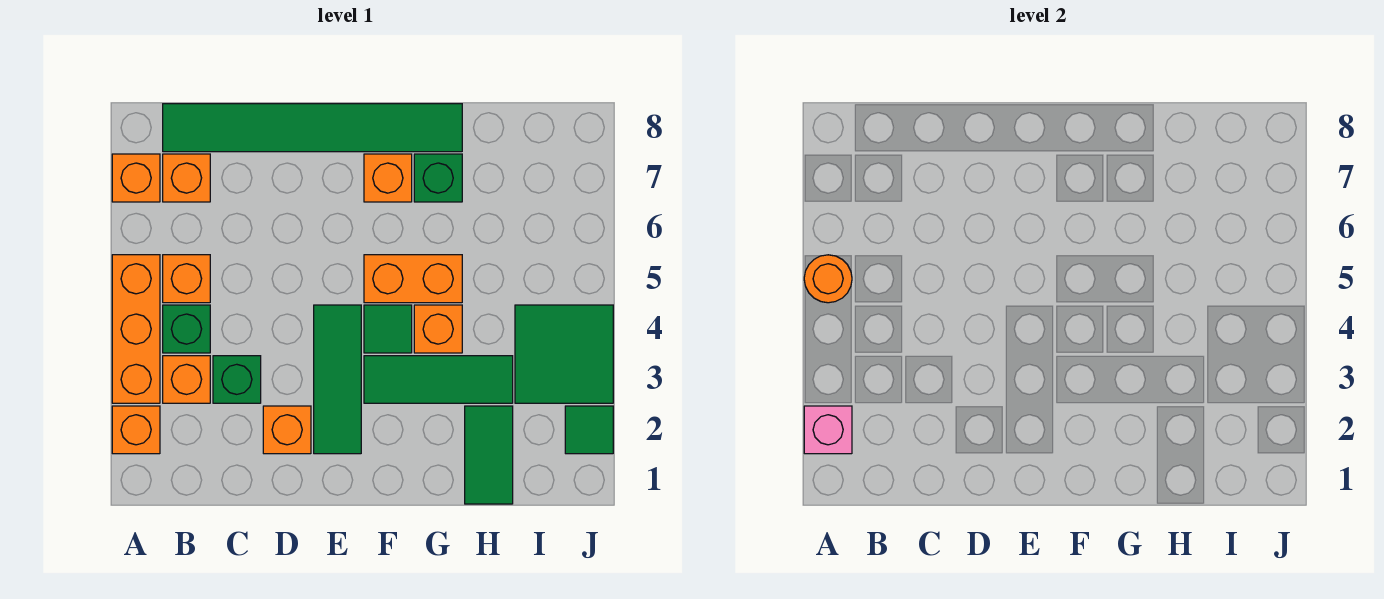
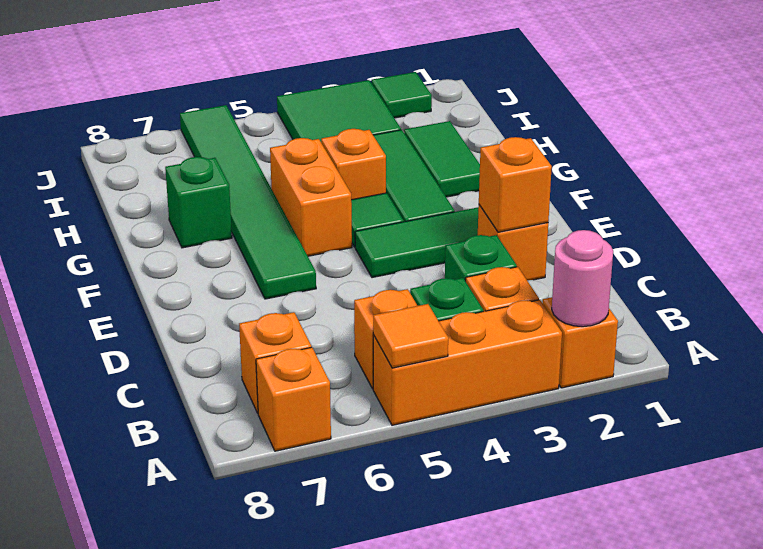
pink 1x1 brick [804,406,852,454] -> pink 1x1 round brick [552,230,613,327]
orange 1x1 round brick [804,255,852,303] -> orange 1x1 tile [373,304,448,368]
green 1x6 tile [163,104,462,152] -> green 1x6 tile moved to [180,105,316,299]
orange 1x1 brick [364,154,412,202] -> orange 1x1 brick moved to [479,137,552,232]
green 1x2 tile [465,406,513,504] -> green 1x2 tile turned to [404,121,480,197]

